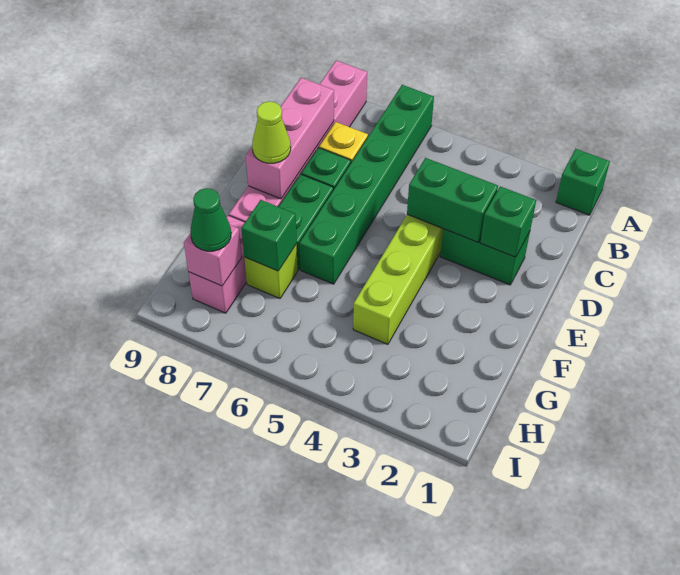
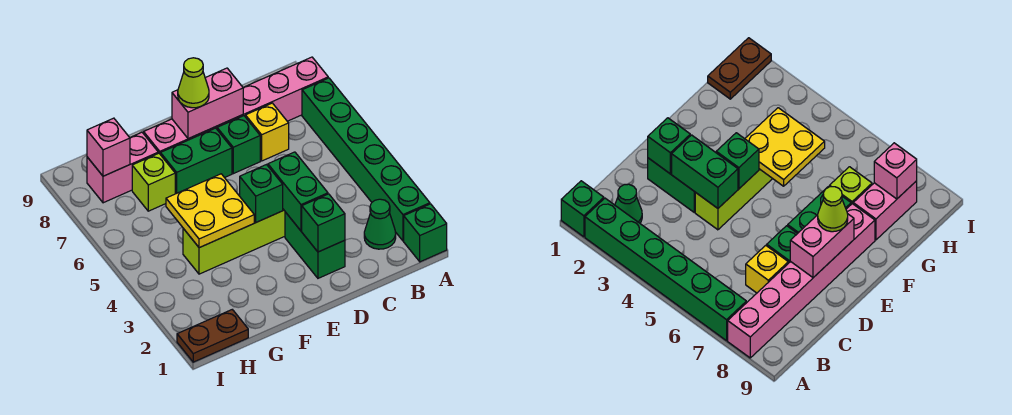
green 1x6 brick [299,85,434,284] -> green 1x6 brick turned to [302,78,430,241]
pink 1x3 brick [246,78,334,199] -> pink 1x2 brick [172,68,243,139]
none -> yellow 2x2 plate [166,174,254,248]
green 1x1 brick [241,200,297,271] -> green 1x1 brick moved to [240,165,283,222]
none -> brown 1x2 plate [177,310,248,362]
green 1x1 cone [190,188,231,251] -> green 1x1 cone moved to [364,199,396,249]

